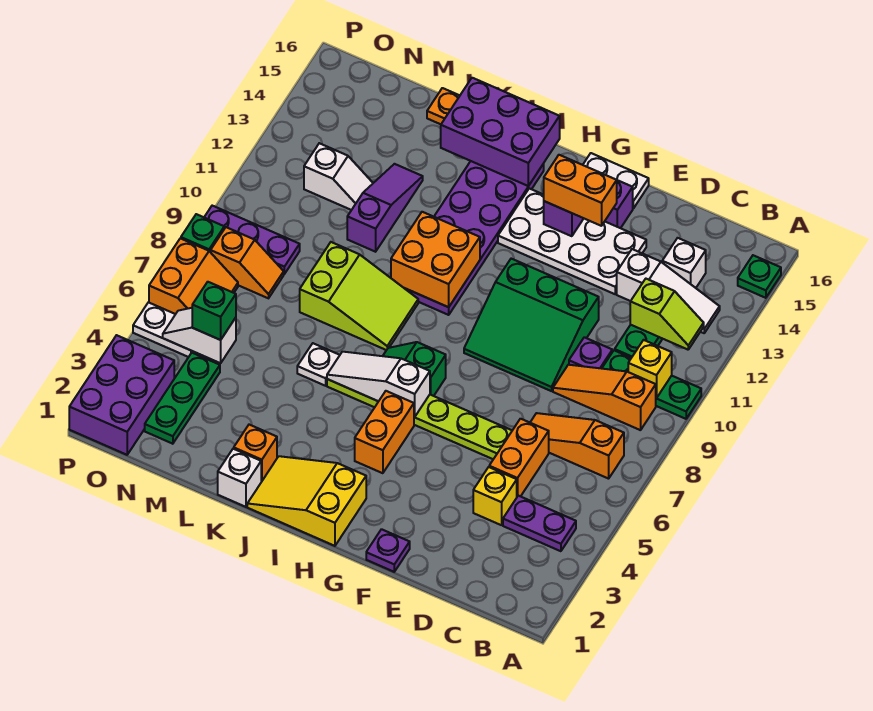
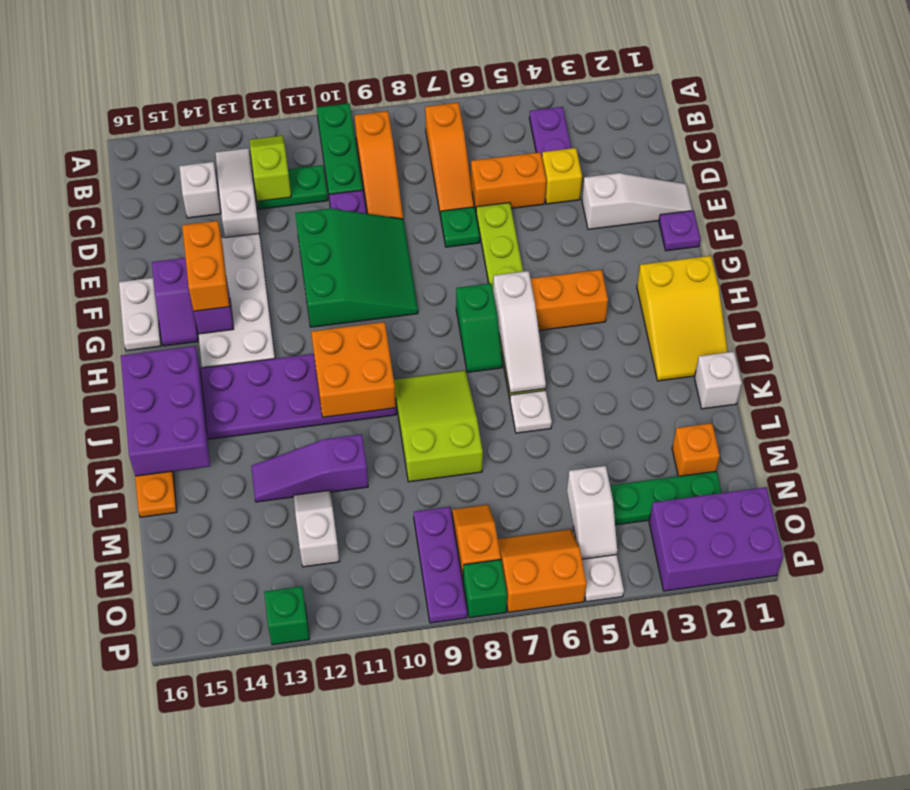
green 1x1 plate [738,255,781,298] -> green 1x1 plate moved to [441,207,480,247]
yellow 1x1 brick [628,340,672,398] -> none
none -> white 1x3 slope [582,173,692,229]
orange 1x1 brick [234,425,277,482] -> orange 1x1 brick moved to [672,423,720,476]
green 1x1 brick [192,282,236,340] -> green 1x1 brick moved to [264,586,309,645]

